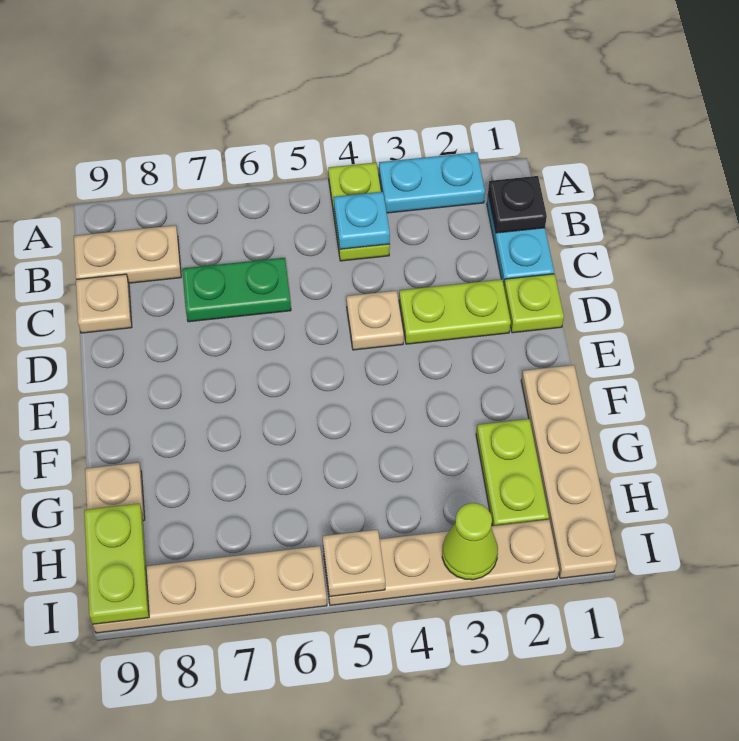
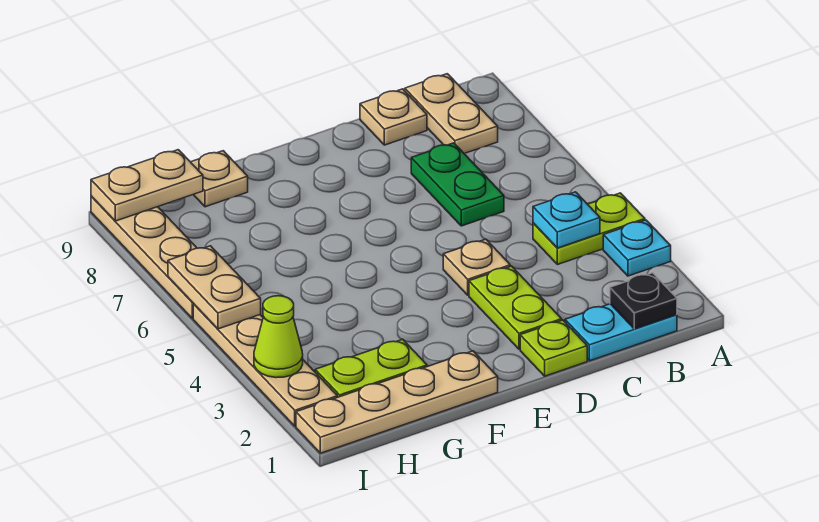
cyan 1x2 plate [379,152,485,213] -> cyan 1x1 plate [603,220,671,276]
lime 1x2 plate [84,504,149,624] -> tan 1x2 plate [91,150,203,221]
tan 1x1 plate [323,530,385,597] -> tan 1x2 plate [168,246,261,329]

